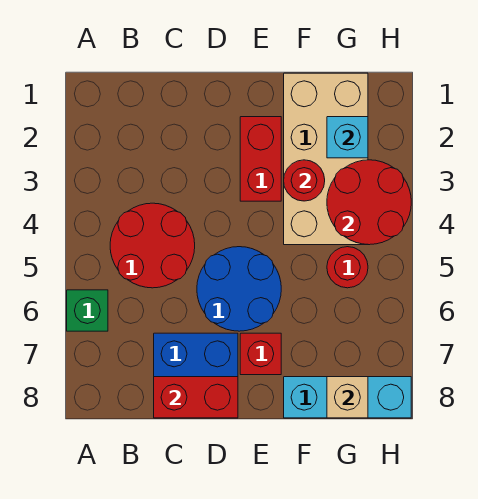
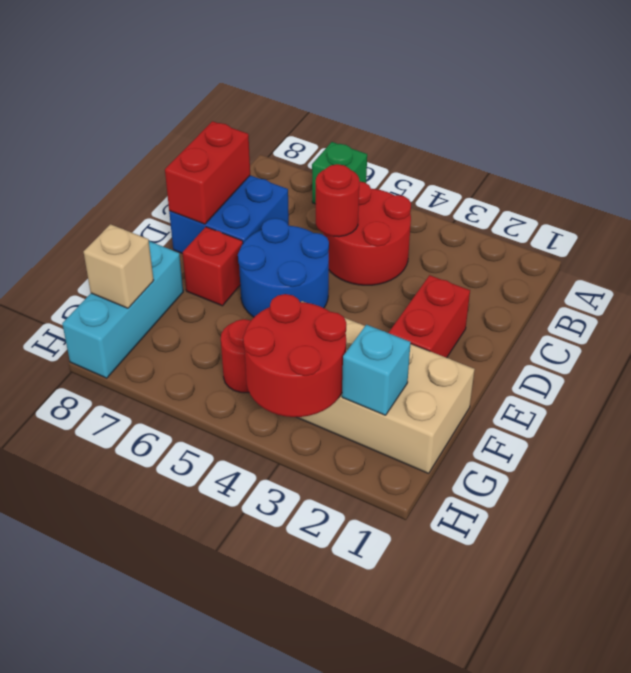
red 1x2 brick [240,117,281,201] -> red 1x2 brick turned to [389,275,470,358]
red 1x1 round brick [284,160,325,201] -> red 1x1 round brick moved to [316,164,359,237]

